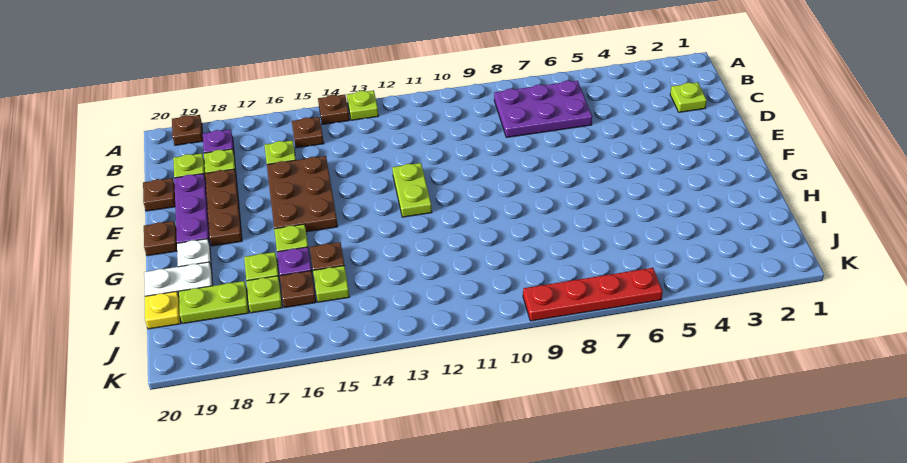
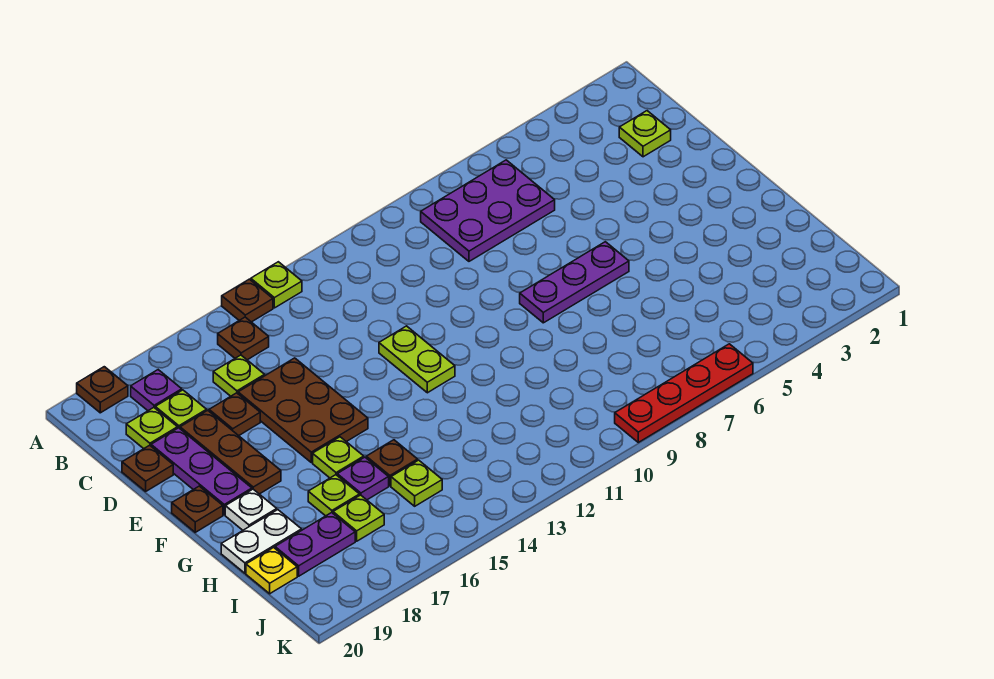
none -> purple 1x3 plate [520,242,629,323]
brown 1x1 plate [280,271,316,308] -> brown 1x1 plate moved to [209,393,260,436]
lime 1x2 plate [179,281,249,324] -> purple 1x2 plate [275,513,355,576]

